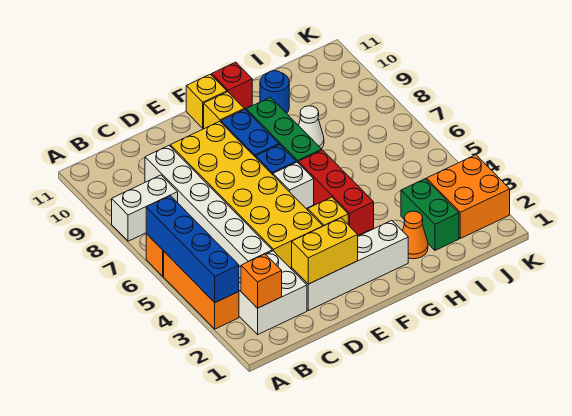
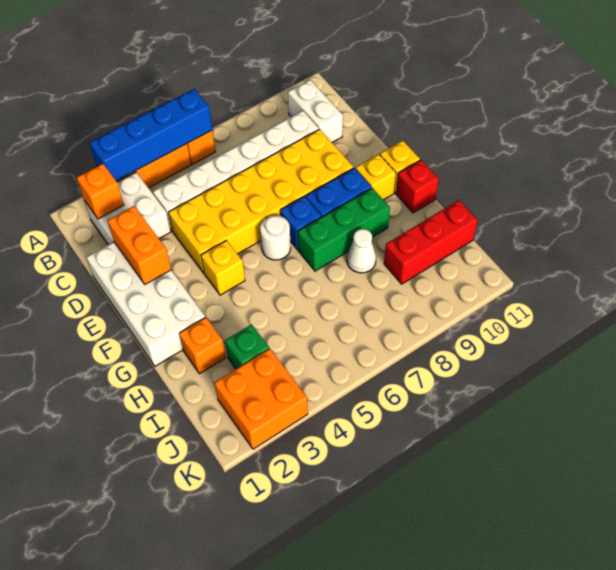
white 1x2 brick [112,175,178,241] -> white 1x2 brick moved to [288,80,343,143]
white 1x4 brick [292,220,408,311] -> white 2x4 brick [86,242,205,366]
yellow 1x2 brick [292,218,358,284] -> orange 1x2 brick [107,206,171,284]
white 1x1 brick [273,162,314,208] -> white 1x1 round brick [260,215,291,260]
red 1x3 brick [298,150,374,235] -> red 1x3 brick moved to [384,200,478,284]
orange 1x1 cone [403,211,428,259] -> orange 1x1 brick [179,317,226,374]
blue 1x1 round brick [260,71,289,113] -> none
green 1x2 brick [401,179,459,250] -> green 1x1 brick [225,324,269,369]

